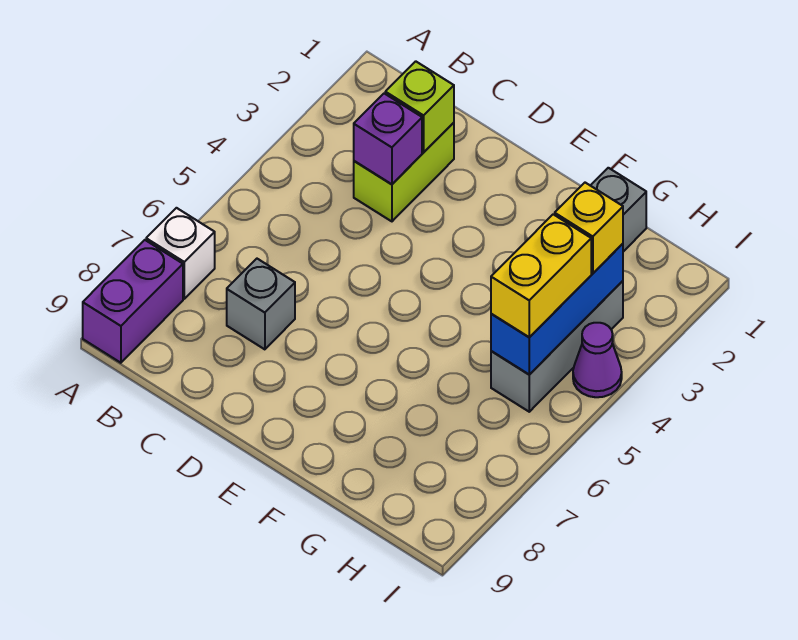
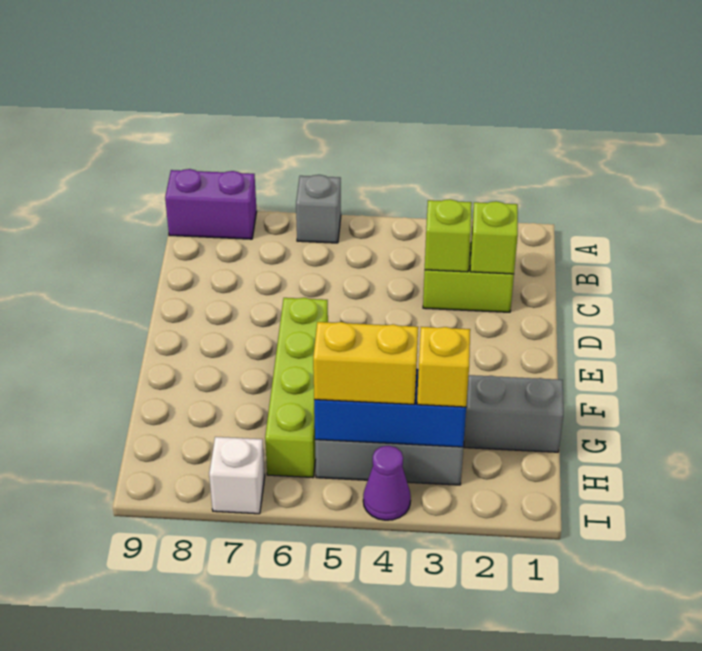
white 1x1 brick [146,208,215,299] -> white 1x1 brick moved to [209,437,265,514]
purple 1x1 brick [354,93,422,184] -> lime 1x1 brick [425,199,472,272]
grey 1x1 brick [227,259,295,349] -> grey 1x1 brick moved to [296,175,341,243]
none -> lime 1x4 brick [265,298,328,478]

